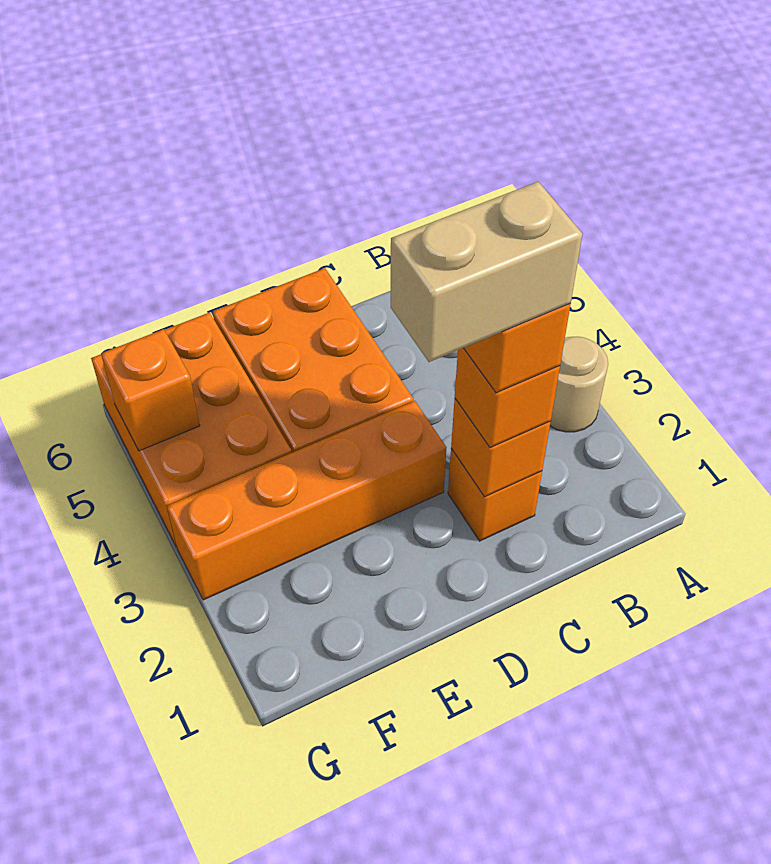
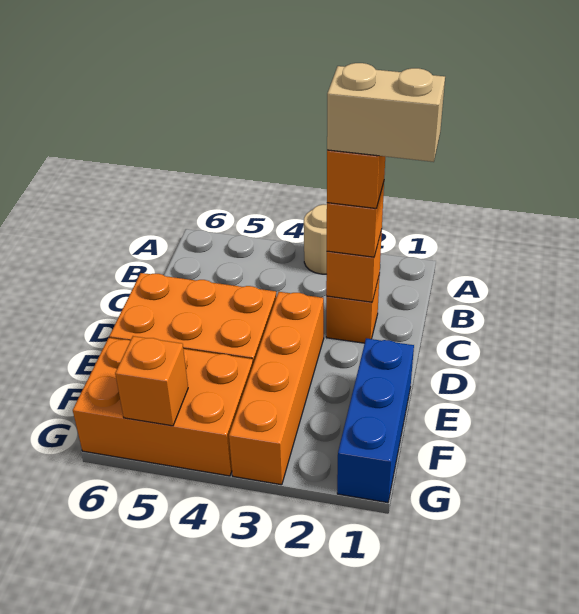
tan 1x2 brick [391,182,582,362] -> tan 1x2 brick turned to [327,63,445,162]
none -> blue 1x3 brick [337,338,414,503]

